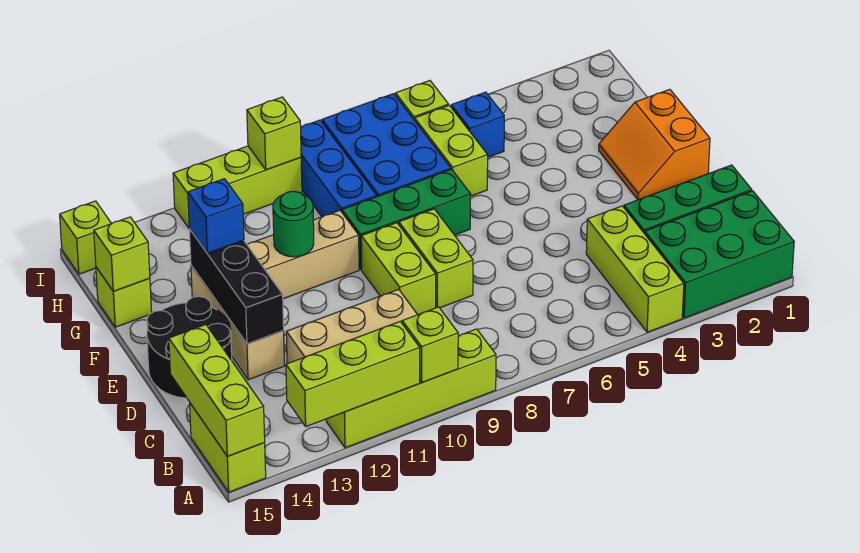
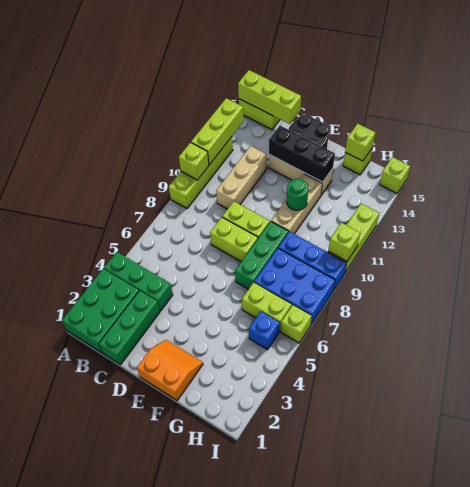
lime 1x3 brick [586,206,684,332] -> green 1x3 brick [104,252,173,311]
blue 1x1 brick [188,179,244,253] -> none

